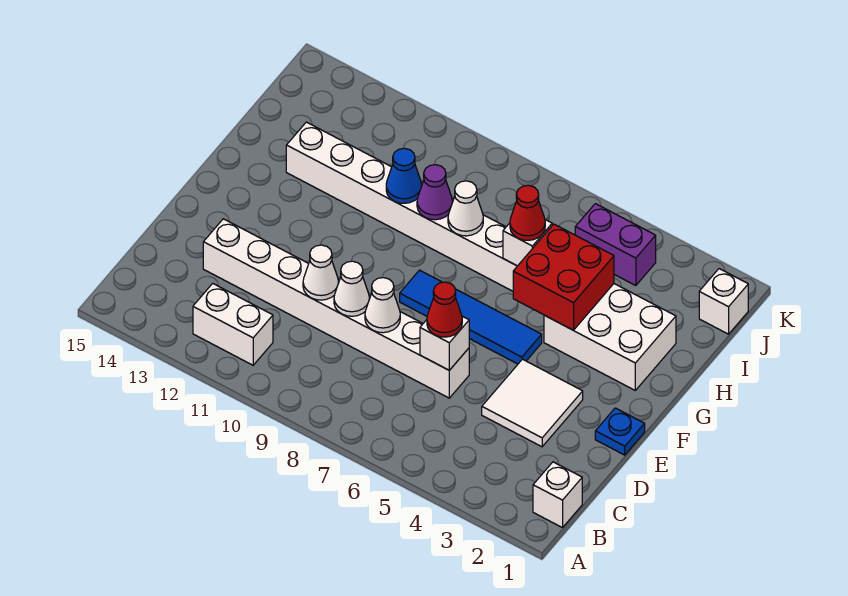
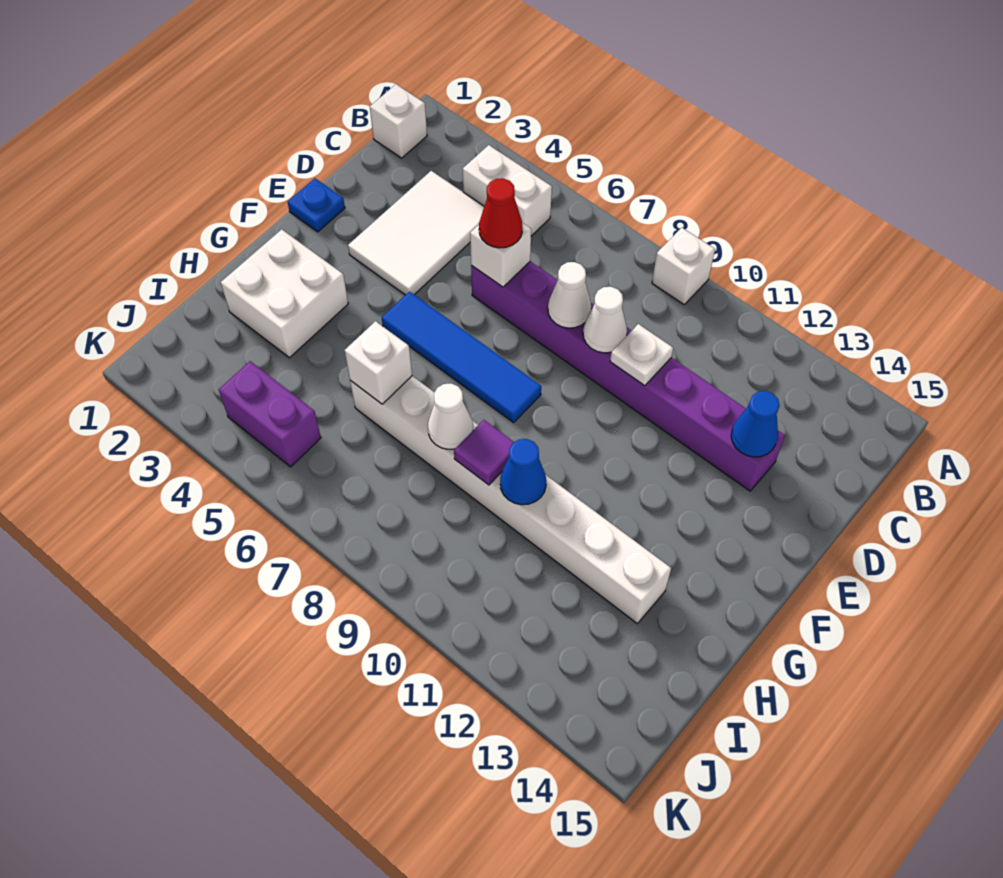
white 1x2 brick [193,283,273,365] -> white 1x2 brick moved to [463,145,552,236]
white 2x2 tile [482,359,583,447] -> white 2x3 tile [348,171,484,295]
white 1x8 brick [203,219,469,398] -> purple 1x8 brick [471,262,785,491]
white 1x1 cone [303,245,339,300] -> white 1x1 plate [610,324,673,386]
none -> blue 1x1 cone [731,391,780,457]
white 2x3 brick [544,284,676,390] -> white 2x2 brick [221,229,348,358]
red 2x2 brick [513,224,614,330] -> none
red 1x1 cone [510,185,545,240] -> none
purple 1x1 cone [417,165,453,220] -> purple 1x1 tile [454,420,514,485]
white 1x1 brick [699,269,748,334] -> white 1x1 brick moved to [652,228,715,304]

